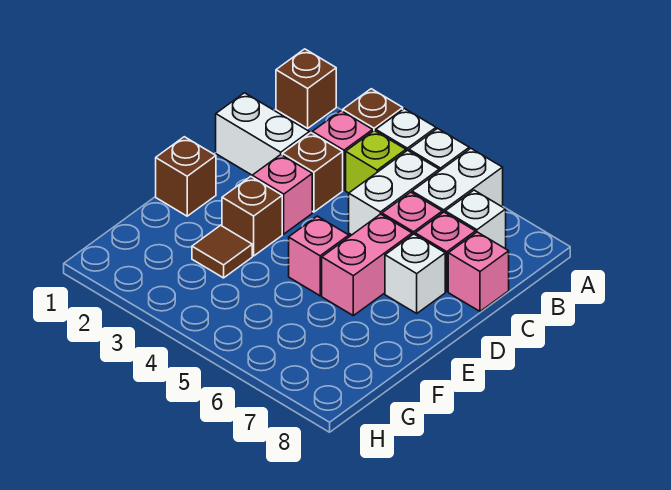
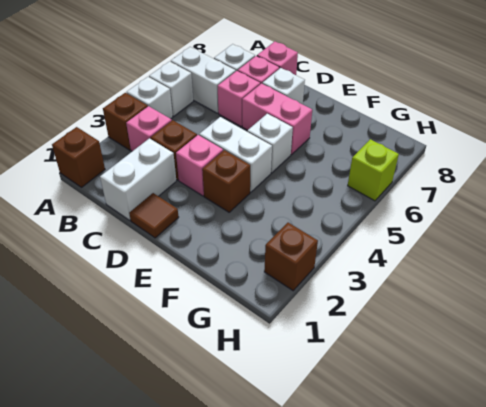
lime 1x1 brick [346,131,406,193] -> lime 1x1 brick moved to [348,139,399,201]
white 1x2 brick [349,150,439,235] -> white 1x2 brick moved to [199,117,272,192]
brown 1x1 brick [156,137,216,216] -> brown 1x1 brick moved to [264,223,318,291]
pink 1x1 brick [289,216,349,296] -> white 1x1 brick [247,114,293,173]
brown 1x1 tile [192,225,252,278] -> brown 1x1 tile moved to [129,193,179,238]

